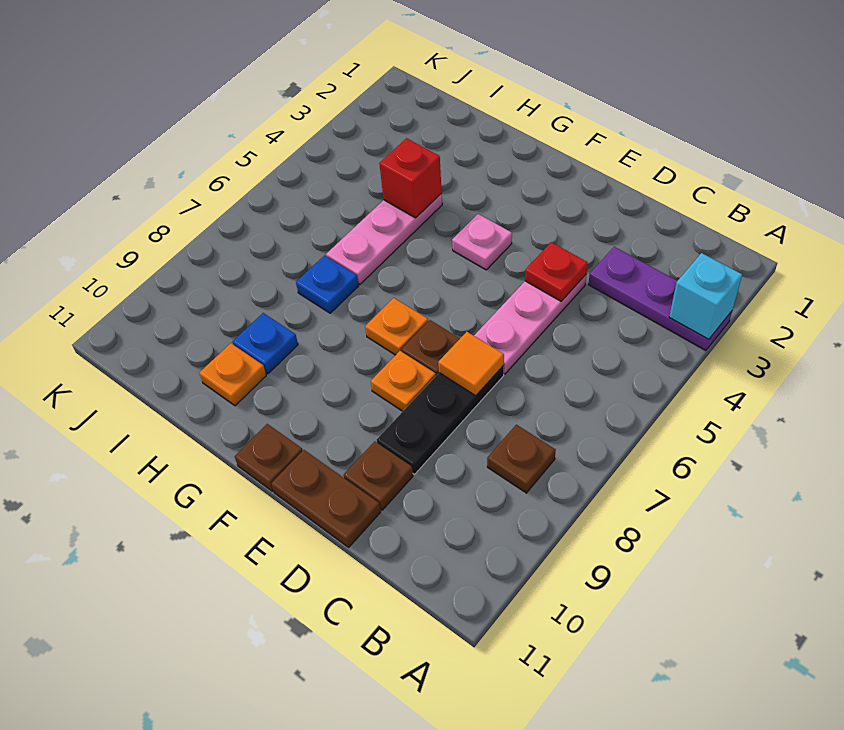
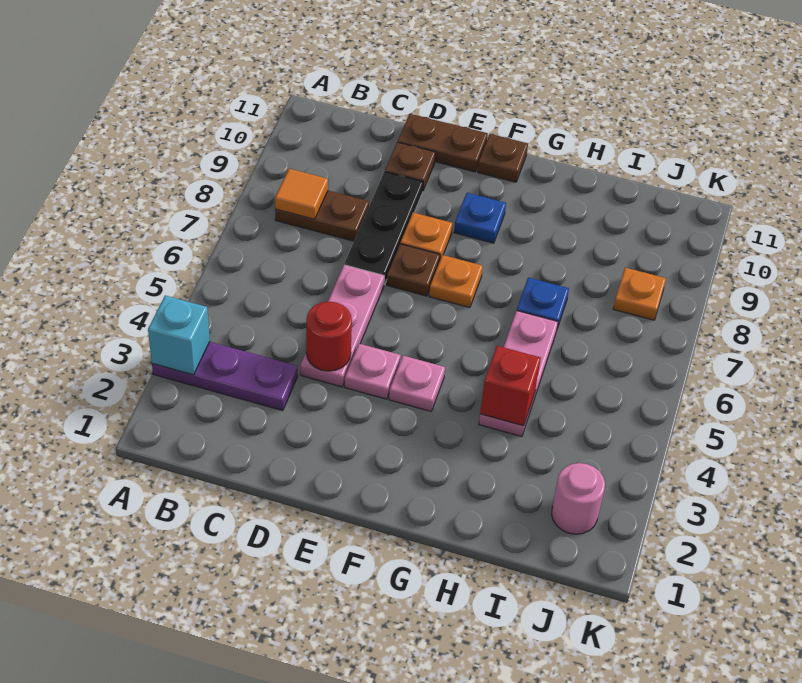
brown 1x1 plate [487,425,556,493] -> brown 1x2 plate [275,191,369,241]
red 1x1 plate [525,242,588,301] -> red 1x1 round brick [306,302,352,371]
orange 1x1 tile [438,332,504,396] -> orange 1x1 tile moved to [275,169,328,219]
none -> pink 1x1 plate [345,344,401,399]
blue 1x1 plate [233,313,298,374] -> blue 1x1 plate moved to [454,193,506,243]
orange 1x1 plate [199,343,266,406] -> orange 1x1 plate moved to [613,268,666,320]
none -> pink 1x1 round brick [552,463,605,534]

